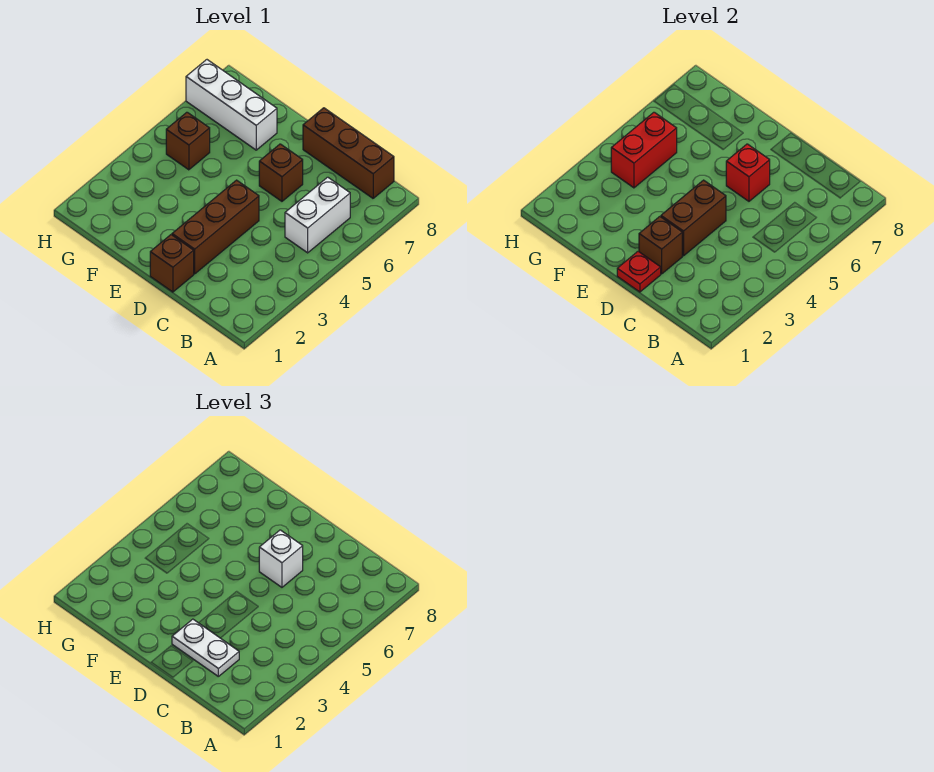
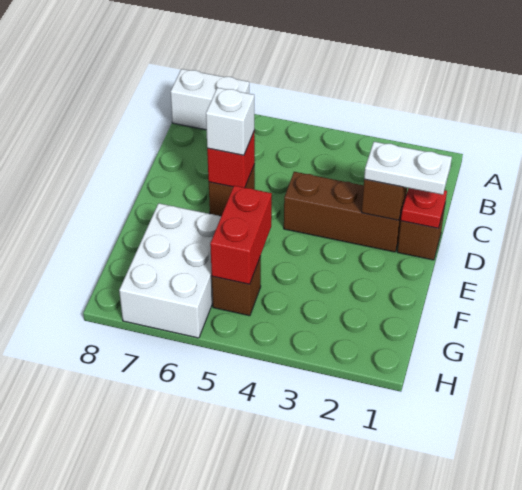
white 1x2 brick [285,177,350,253] -> white 1x2 brick moved to [171,69,249,130]
brown 1x3 brick [303,108,394,198] -> none
white 1x2 plate [172,619,239,676] -> white 1x2 plate turned to [364,142,452,195]
brown 1x2 brick [661,180,726,256] -> none
white 1x3 brick [186,60,277,150] -> white 2x3 brick [119,203,221,338]
red 1x2 brick [611,112,677,188] -> red 1x2 brick turned to [210,186,272,284]

